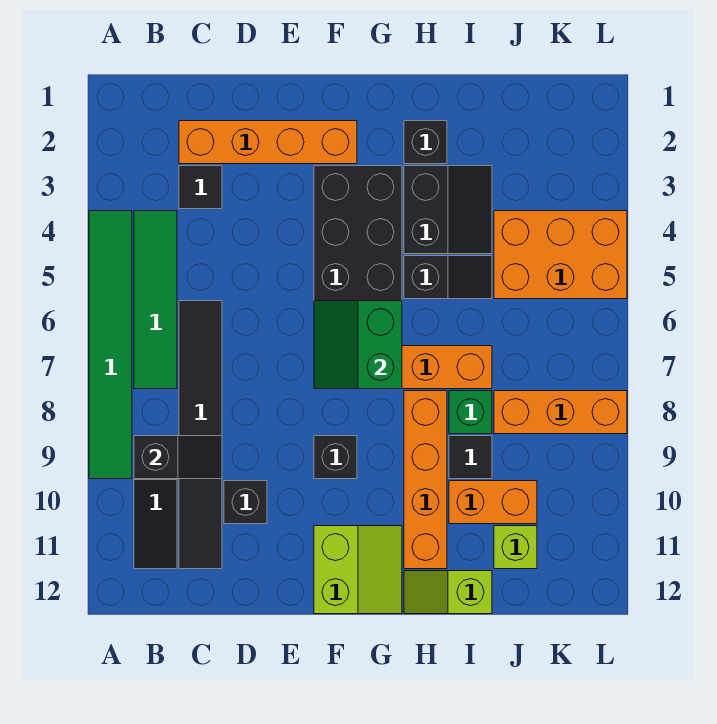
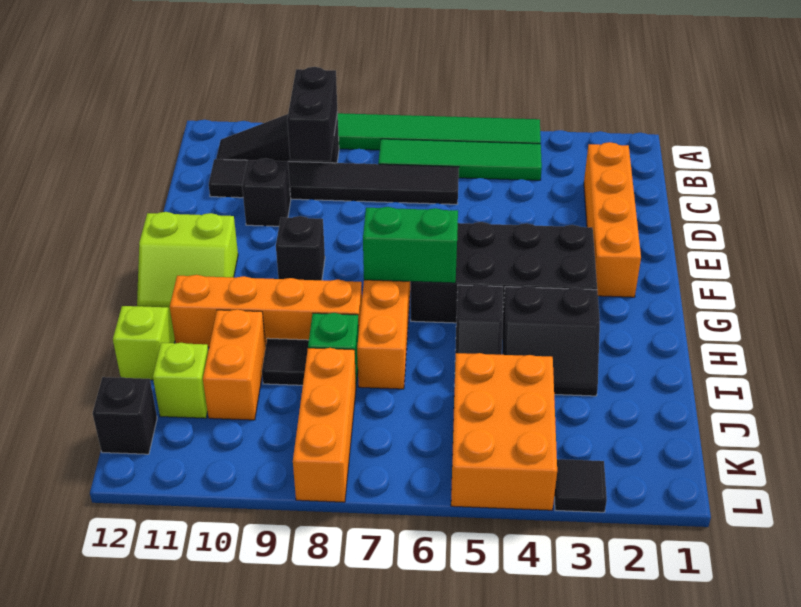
black 1x2 slope [134,436,222,479] -> black 1x2 brick [287,67,337,161]
black 1x1 tile [179,166,222,209] -> black 1x1 tile moved to [554,459,607,512]
black 1x1 brick [404,121,447,164] -> black 1x1 brick moved to [93,377,157,454]

